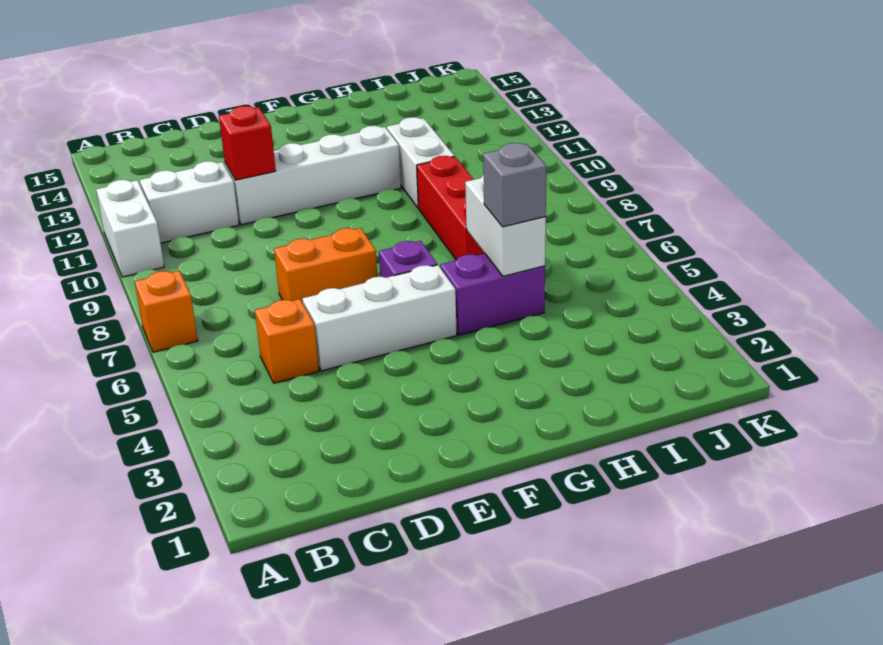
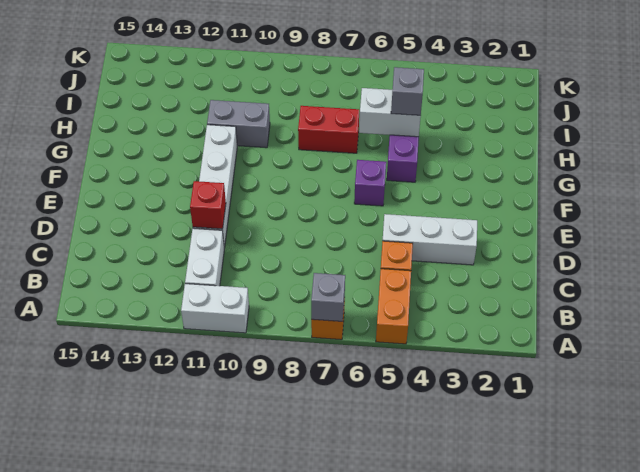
none -> grey 1x1 brick [311,273,345,321]
white 1x3 brick [302,265,457,371] -> white 1x3 brick turned to [383,214,477,265]
orange 1x2 brick [274,228,377,303] -> orange 1x2 brick moved to [376,269,411,344]
red 1x3 brick [417,156,484,260] -> red 1x2 brick [298,106,359,153]
white 1x2 brick [387,117,454,208] -> grey 1x2 brick [207,100,270,148]

